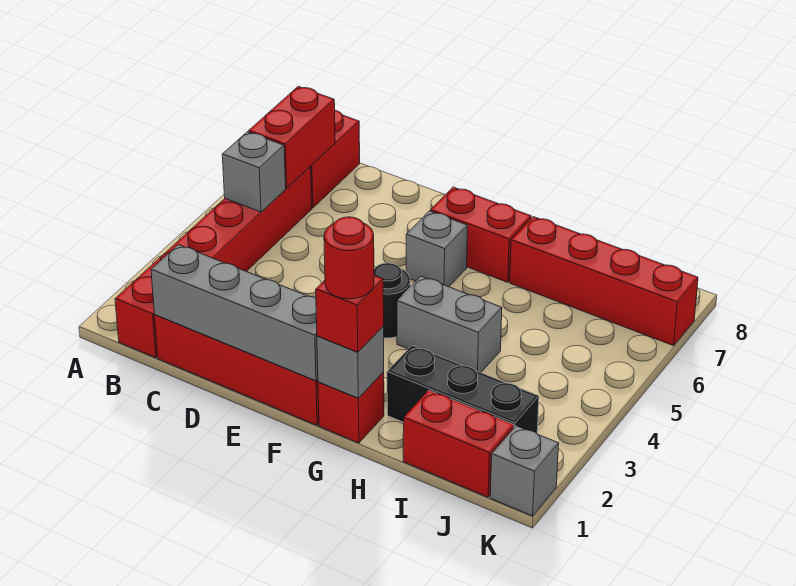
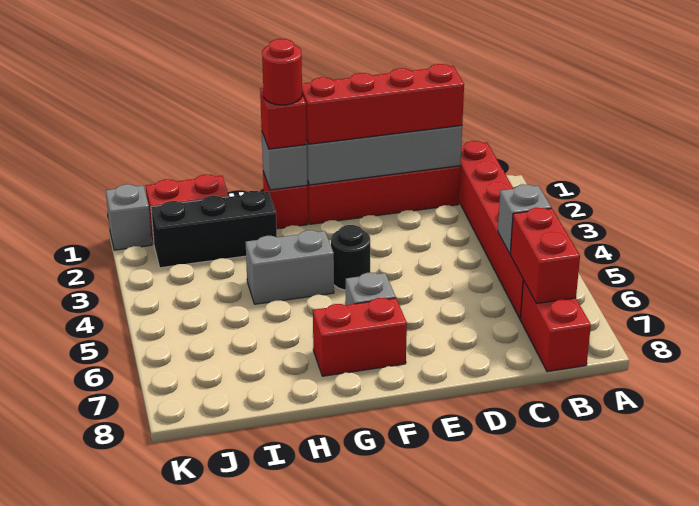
red 1x4 brick [510,217,698,346] -> red 1x4 brick moved to [302,64,464,144]

